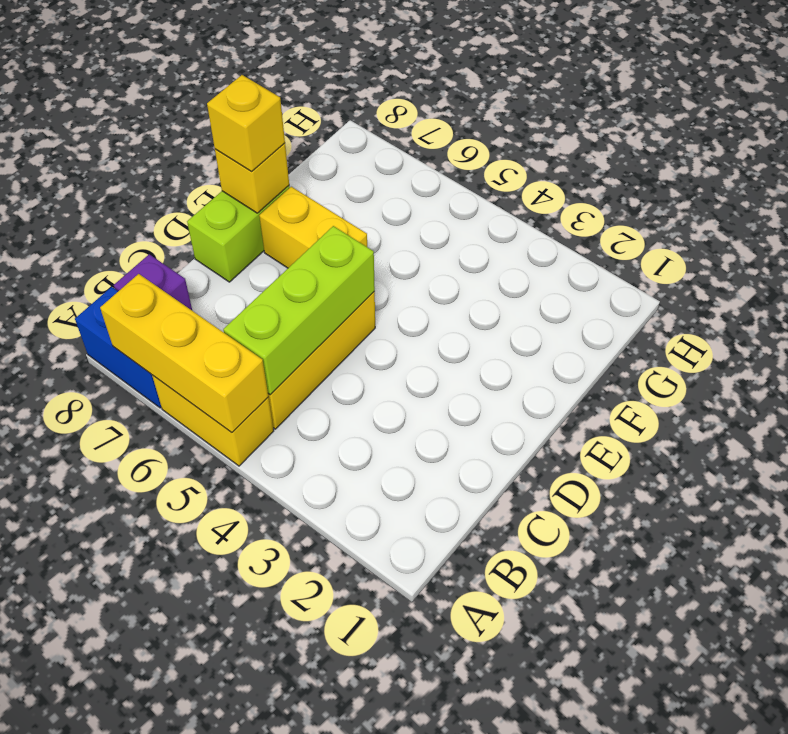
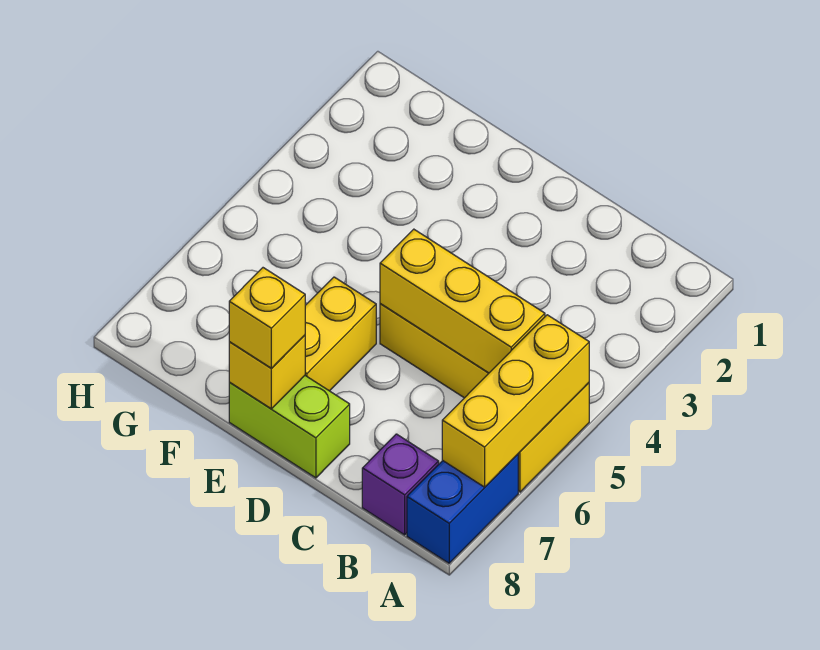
lime 1x3 brick [223,226,375,395] -> yellow 1x3 brick [380,229,545,373]

